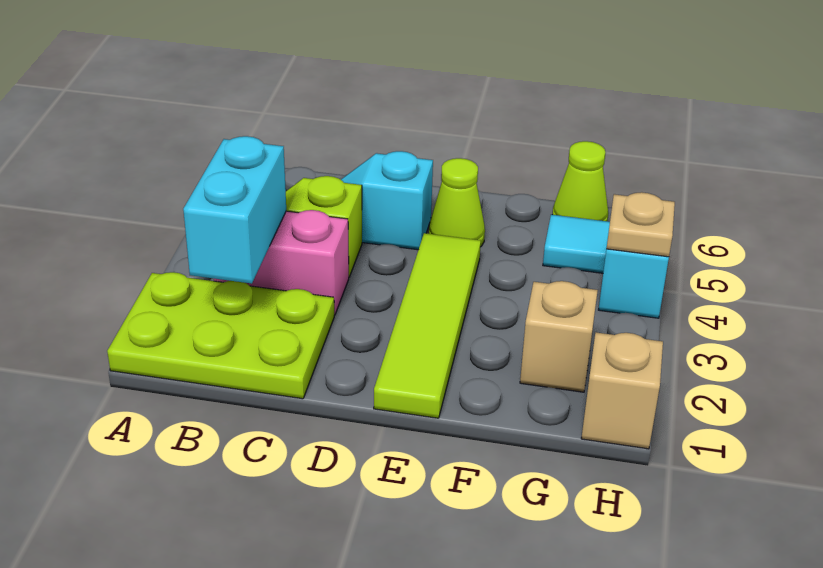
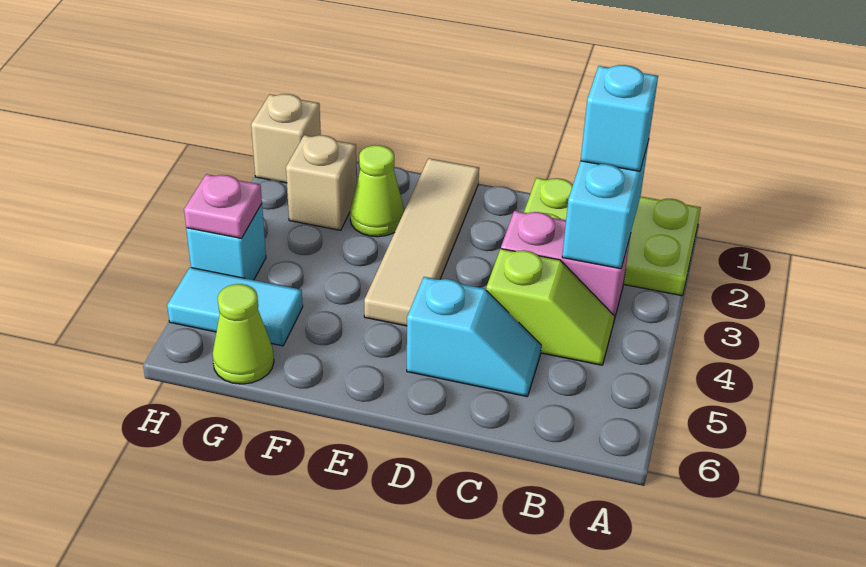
none -> cyan 1x1 brick [581,65,658,171]
lime 1x4 tile [374,233,481,418] -> tan 1x4 tile [364,158,479,326]
lime 1x1 cone [429,158,485,247] -> lime 1x1 cone moved to [350,145,404,237]
tan 1x1 plate [607,192,675,257] -> pink 1x1 plate [184,174,262,238]

